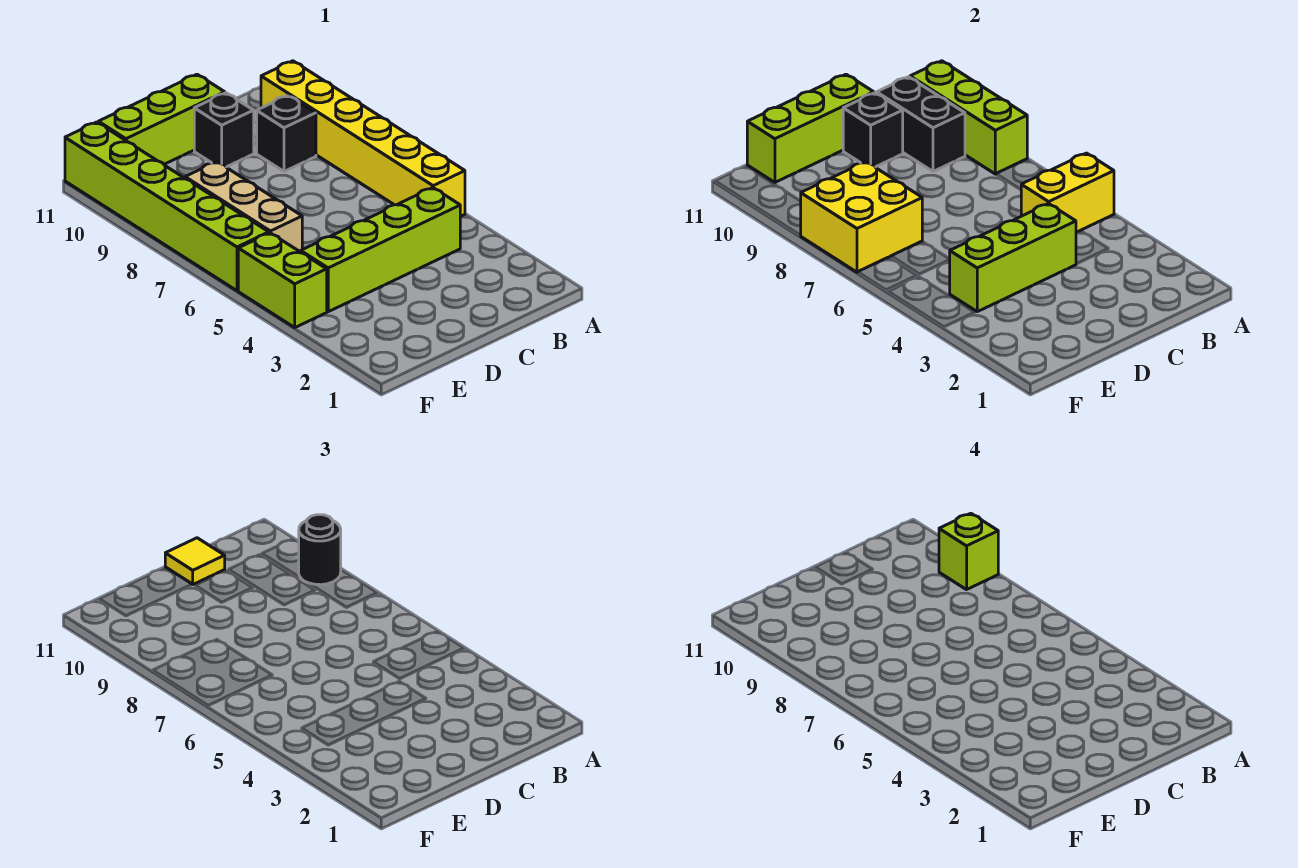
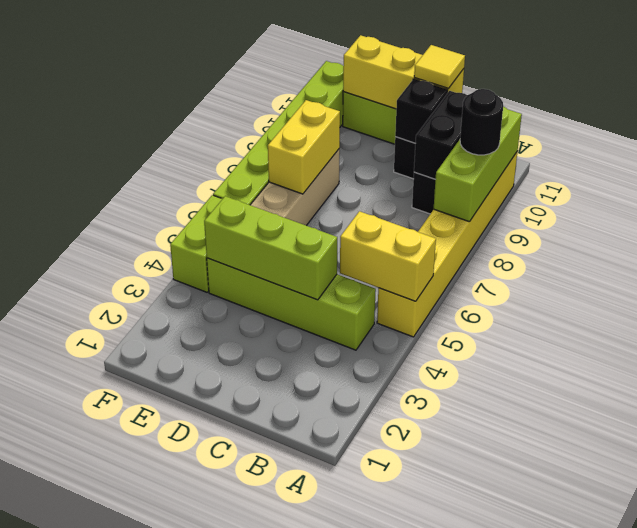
lime 1x1 brick [939,513,998,590] -> none
lime 1x3 brick [747,74,874,182] -> yellow 1x3 brick [343,35,464,109]
yellow 2x2 brick [801,162,922,272] -> yellow 1x2 brick [268,100,340,194]

